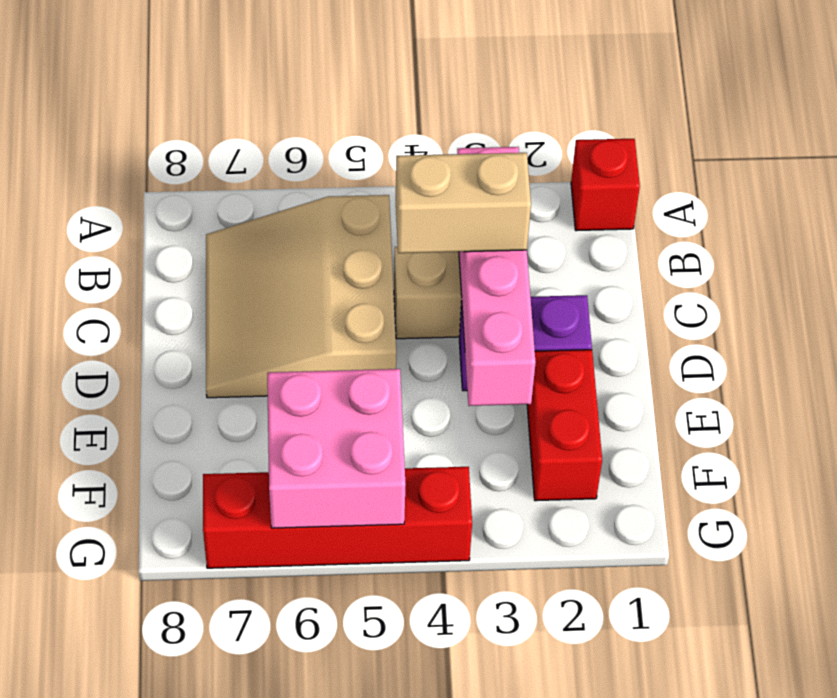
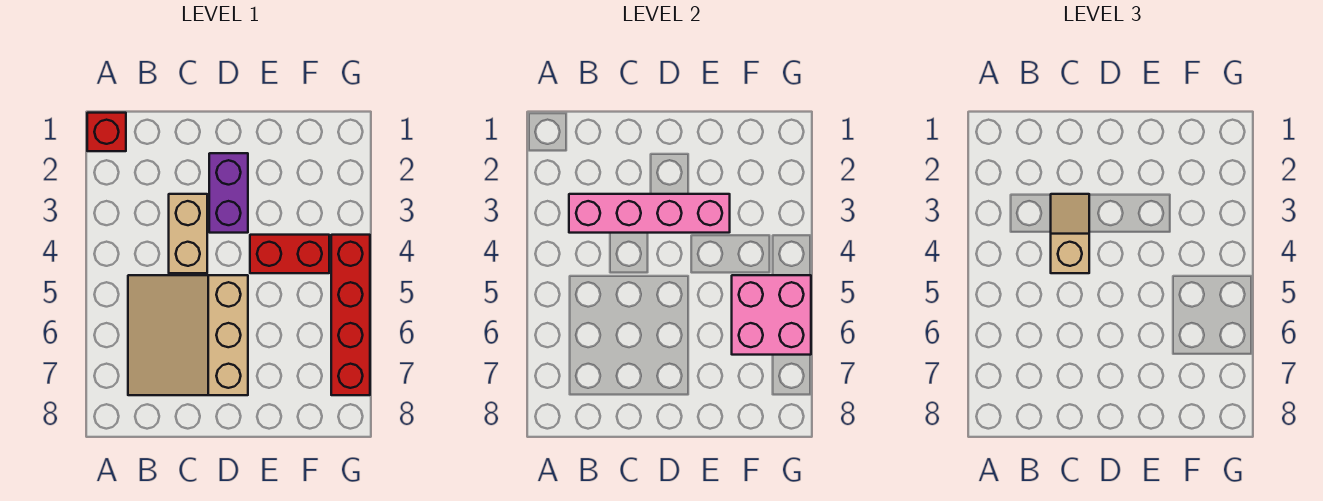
tan 3x3 slope [206,195,396,398] -> tan 3x3 slope turned to [128,275,248,395]
tan 1x2 brick [396,153,531,253] -> tan 1x2 slope [1051,194,1089,273]
red 1x2 brick [527,350,602,501] -> red 1x2 brick moved to [250,235,329,273]

